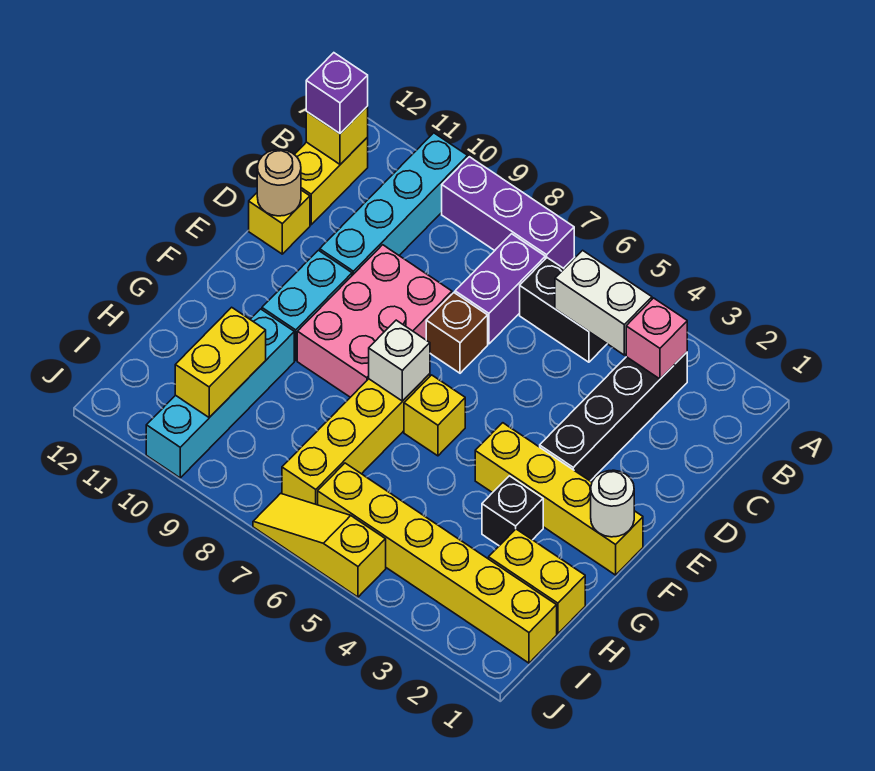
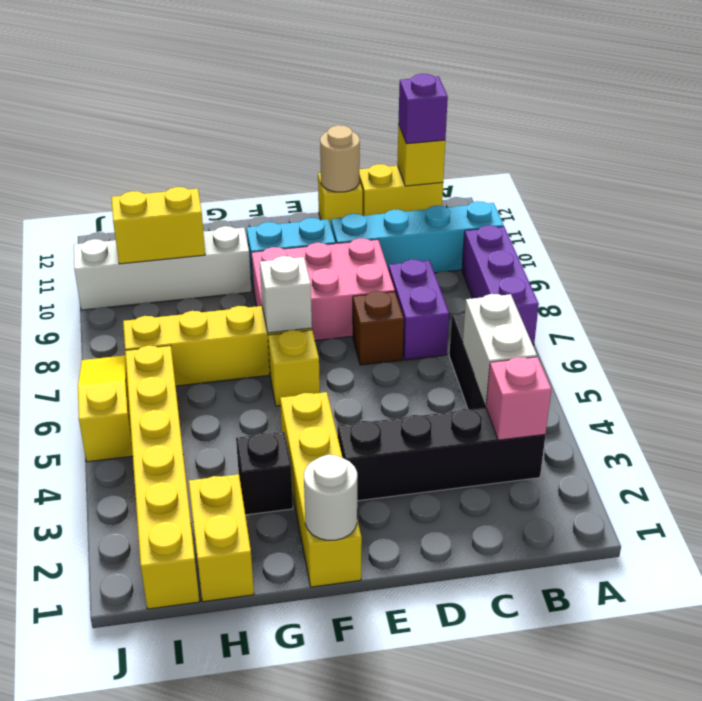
purple 1x2 brick [455,234,545,344] -> purple 1x2 brick turned to [389,260,449,360]
cyan 1x4 brick [146,309,294,478] -> white 1x4 brick [74,226,252,310]

